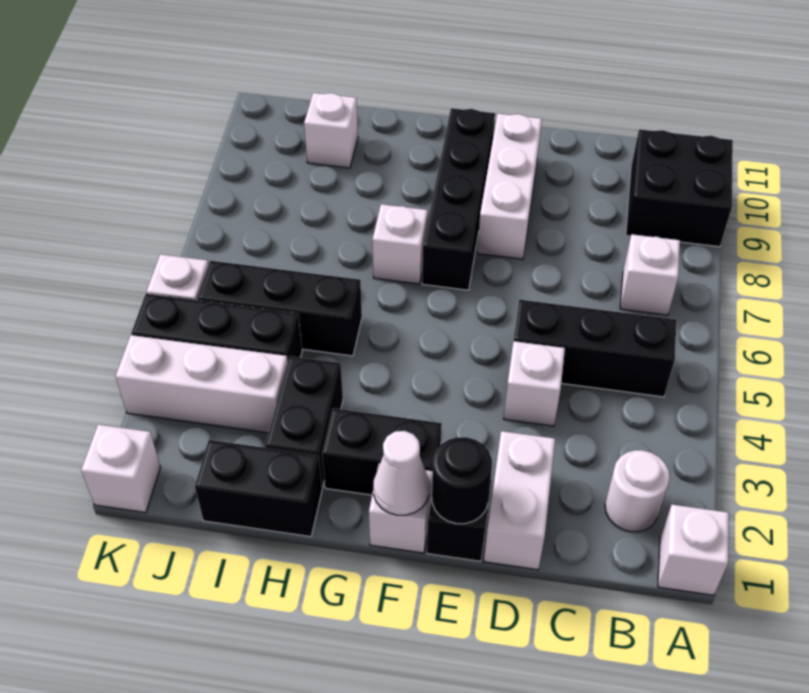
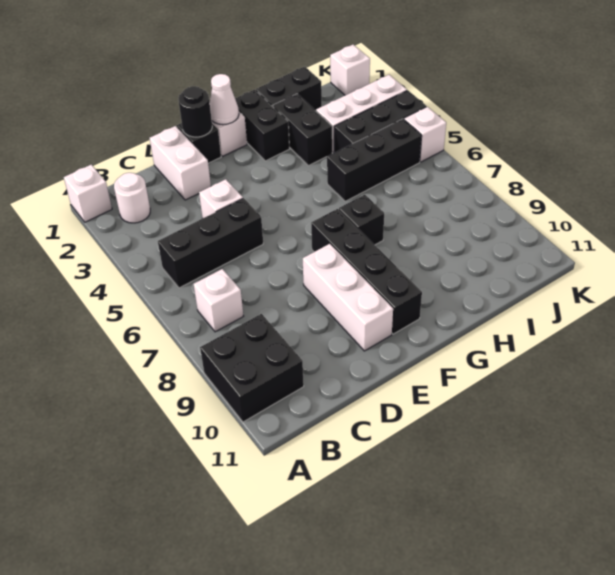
black 1x2 brick [322,408,442,495] -> black 1x2 brick turned to [235,90,290,161]
white 1x1 brick [372,204,428,284] -> black 1x1 brick [339,195,384,245]
white 1x1 brick [304,93,358,168] -> none

